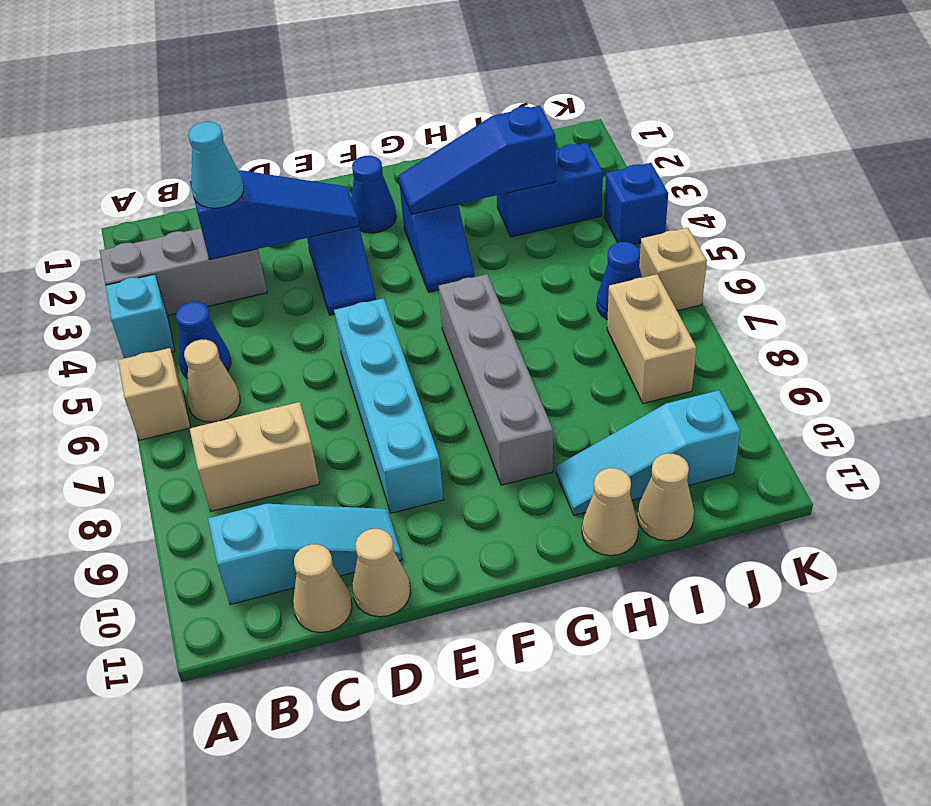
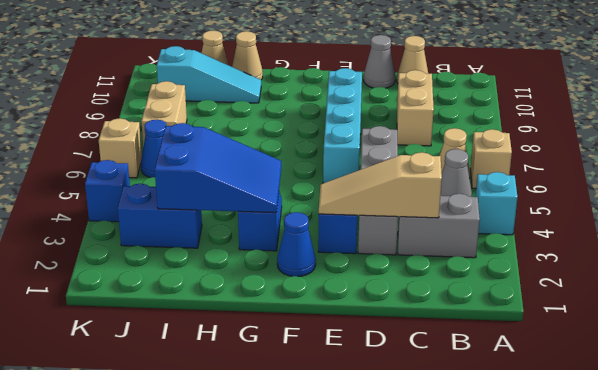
grey 1x3 brick [100,228,267,316] -> grey 1x2 brick [398,194,480,258]
blue 1x1 cone [176,302,231,379] -> grey 1x1 cone [440,149,472,197]
tan 1x2 brick [190,402,320,511] -> tan 1x2 brick turned to [397,70,434,146]
cyan 1x3 slope [208,504,402,605] -> none
blue 1x3 slope [190,170,359,260] -> tan 1x3 slope [319,152,442,218]
cyan 1x1 cone [188,122,244,208] -> none
tan 1x1 cone [352,529,411,617] -> grey 1x1 cone [364,35,395,88]
blue 1x3 slope [399,105,555,214] -> blue 2x3 slope [155,123,281,213]
grey 1x4 brick [439,274,553,485] -> grey 1x4 brick moved to [358,126,398,255]

